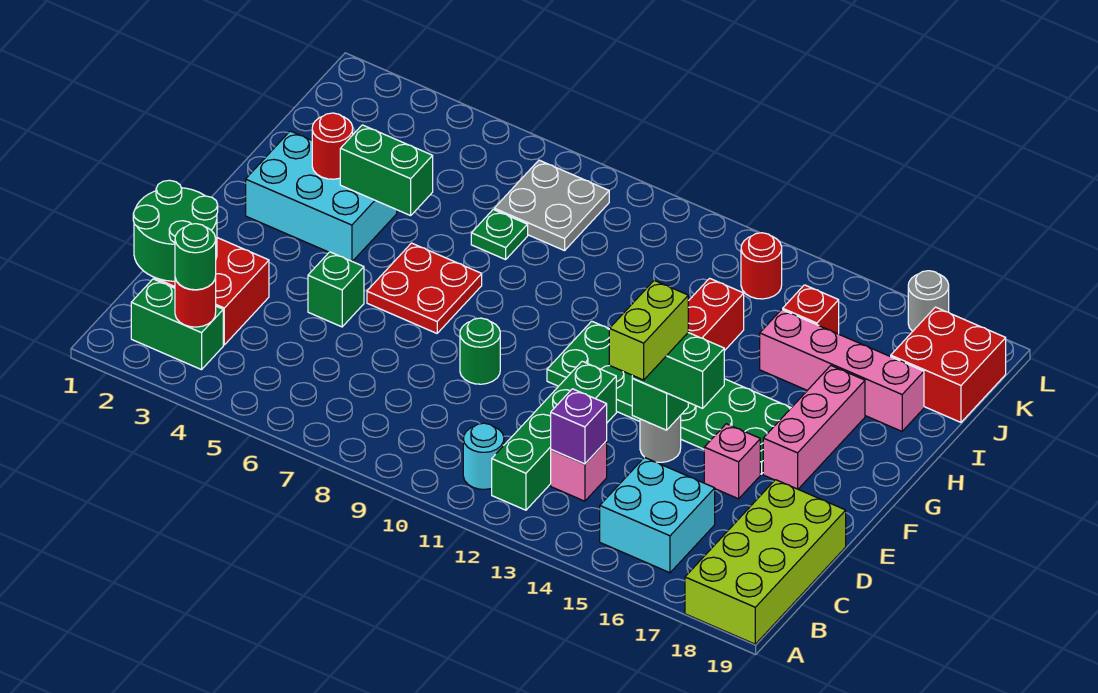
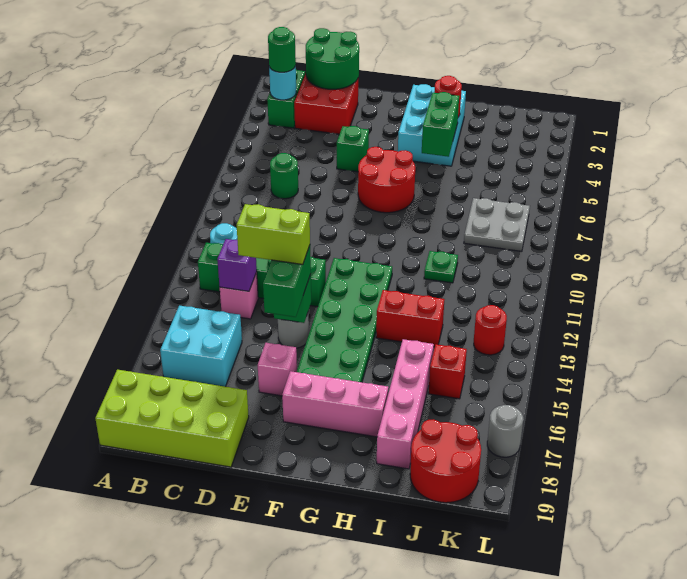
red 1x1 round brick [175,276,216,327] -> cyan 1x1 round brick [269,66,296,100]
green 1x1 round brick [460,318,500,384] -> green 1x1 round brick moved to [270,153,298,199]
red 2x2 plate [367,243,482,333] -> red 2x2 round brick [358,147,415,213]
green 1x1 plate [471,209,528,260] -> green 1x1 plate moved to [424,251,458,283]
red 2x2 brick [891,307,1006,422] -> red 2x2 round brick [410,419,481,503]

